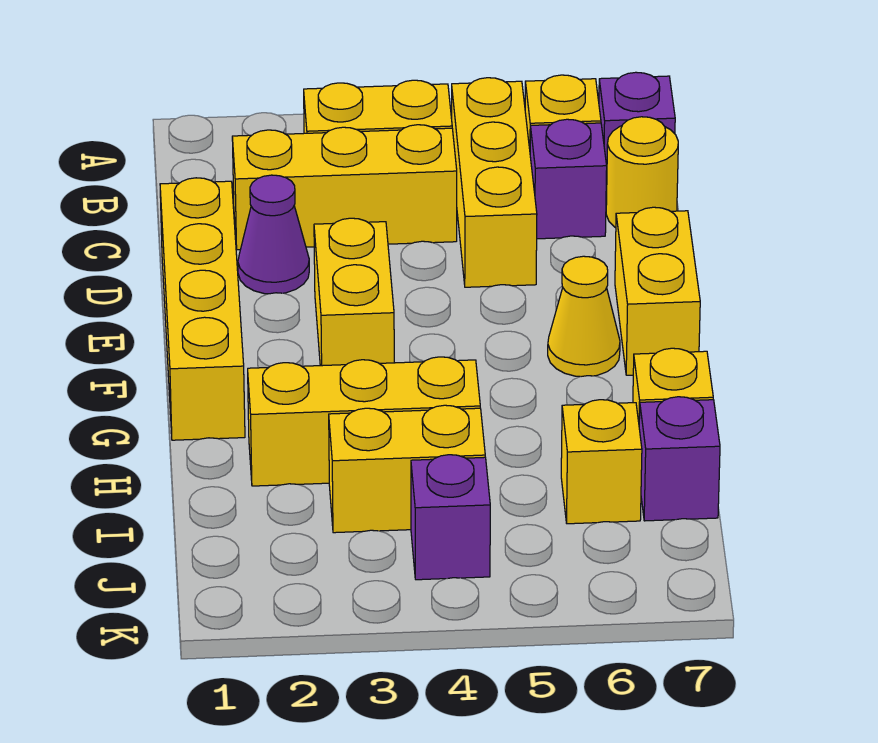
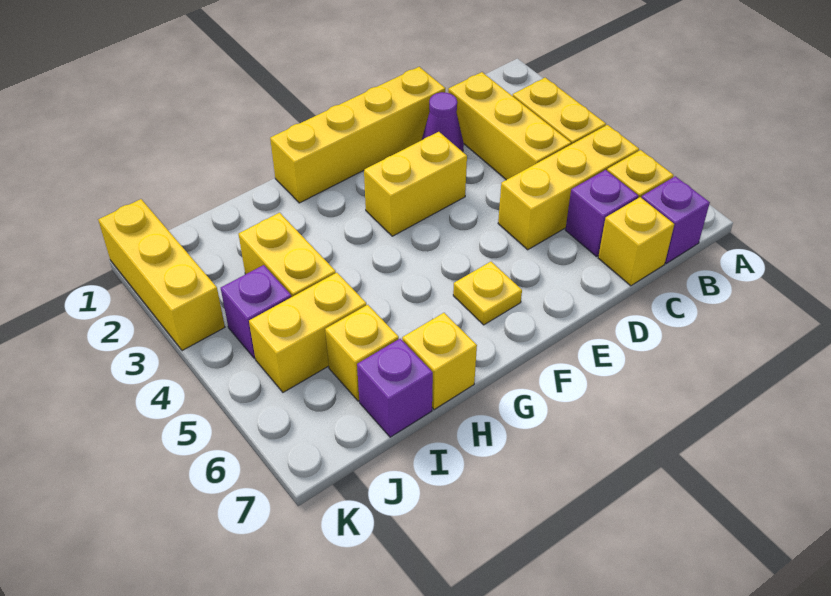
yellow 1x1 round brick [606,117,678,228] -> yellow 1x1 brick [598,197,674,286]
yellow 1x2 brick [615,207,700,375] -> yellow 1x2 brick moved to [249,273,366,392]
yellow 1x1 cone [548,256,620,377] -> yellow 1x1 plate [453,262,522,325]
yellow 1x3 brick [248,357,480,486] -> yellow 1x3 brick moved to [98,199,225,351]

